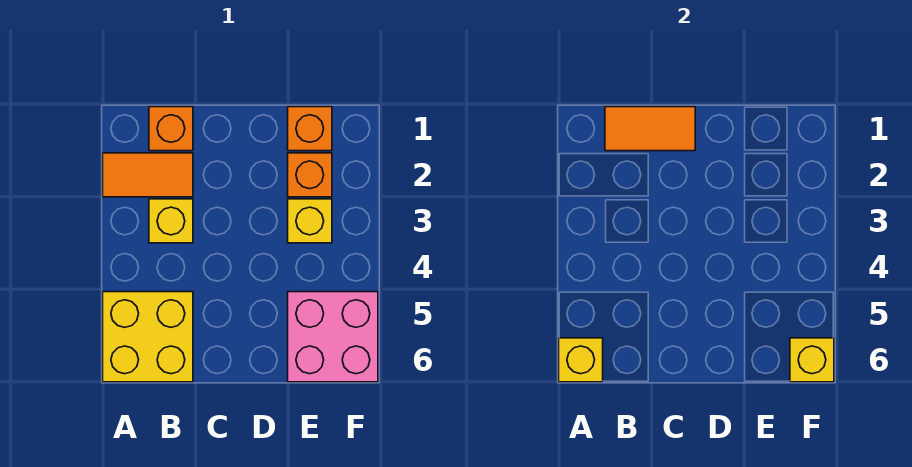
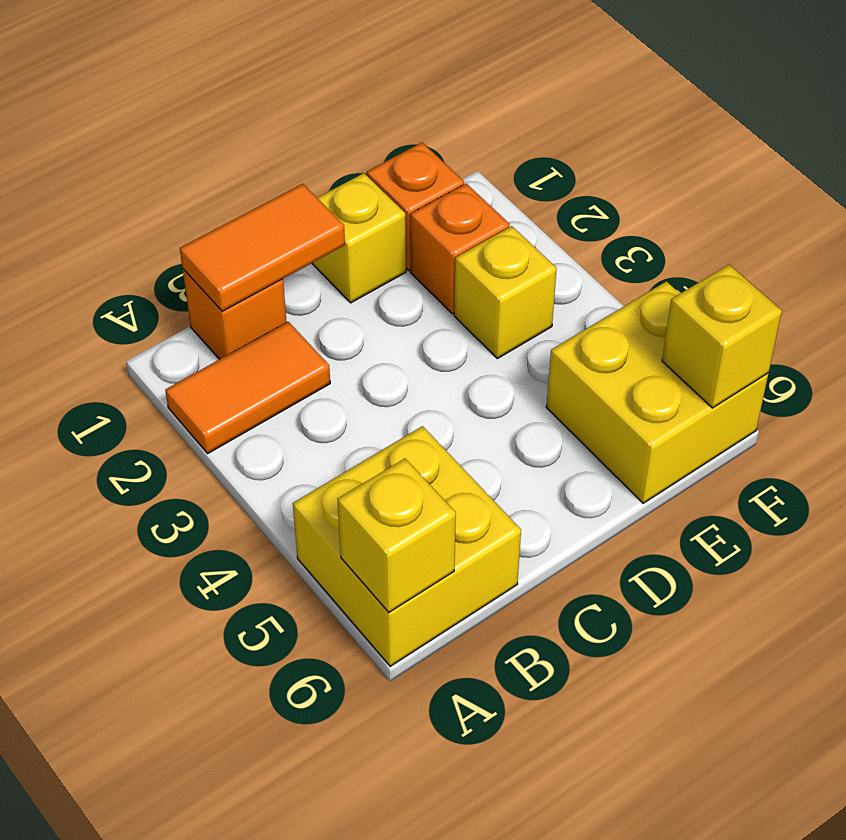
yellow 1x1 brick [149,199,193,243] -> yellow 1x1 brick moved to [312,173,406,303]
pink 2x2 brick [288,292,378,382] -> yellow 2x2 brick [546,281,768,503]

